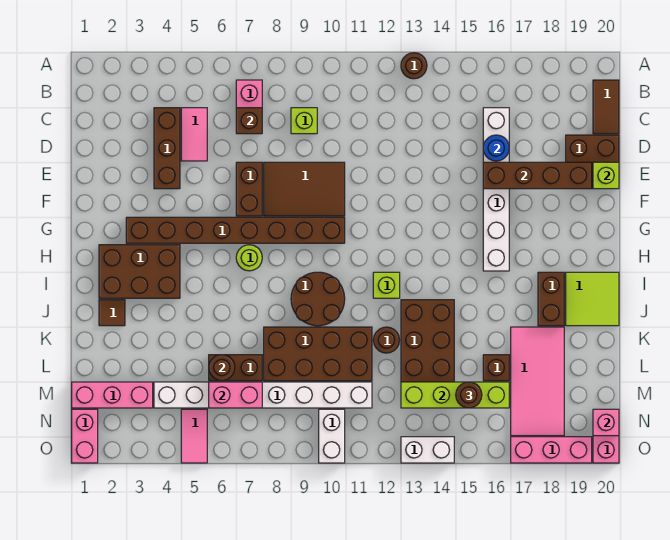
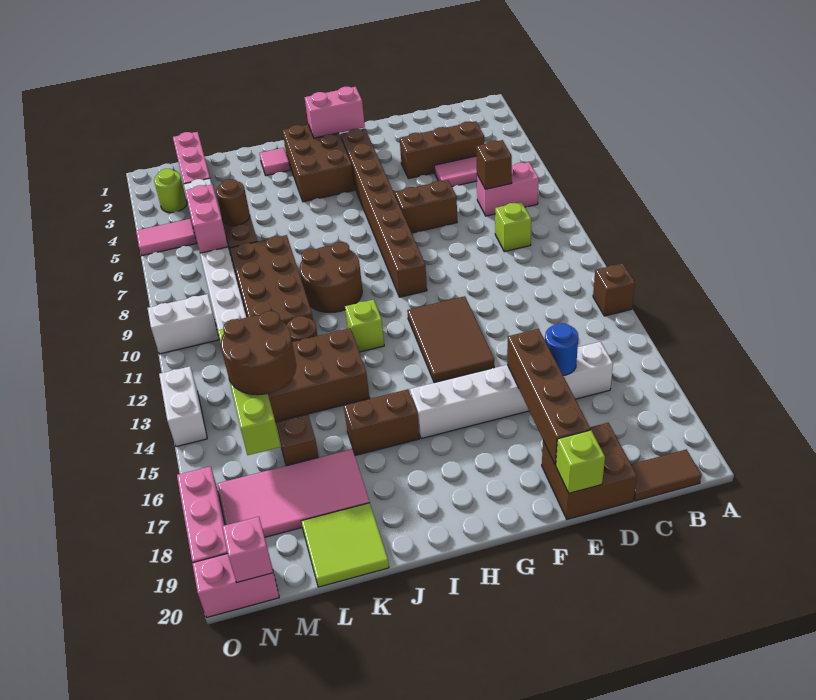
brown 1x1 round brick [401,53,427,79] -> brown 1x1 brick [593,263,635,316]
brown 2x3 tile [264,162,345,216] -> brown 2x3 tile moved to [407,296,494,383]
lime 1x1 round brick [236,245,262,271] -> lime 1x1 round brick moved to [154,169,187,213]
brown 1x2 brick [538,272,564,326] -> brown 1x2 brick moved to [344,389,419,455]
lime 2x2 tile [566,272,619,326] -> lime 2x2 tile moved to [301,503,389,587]
brown 1x1 tile [99,300,125,326] -> pink 1x1 tile [259,148,290,175]
brown 1x1 round brick [456,382,482,408] -> brown 2x2 round brick [221,311,296,395]
pink 1x2 brick [72,409,98,463] -> pink 1x2 brick moved to [305,87,365,138]

